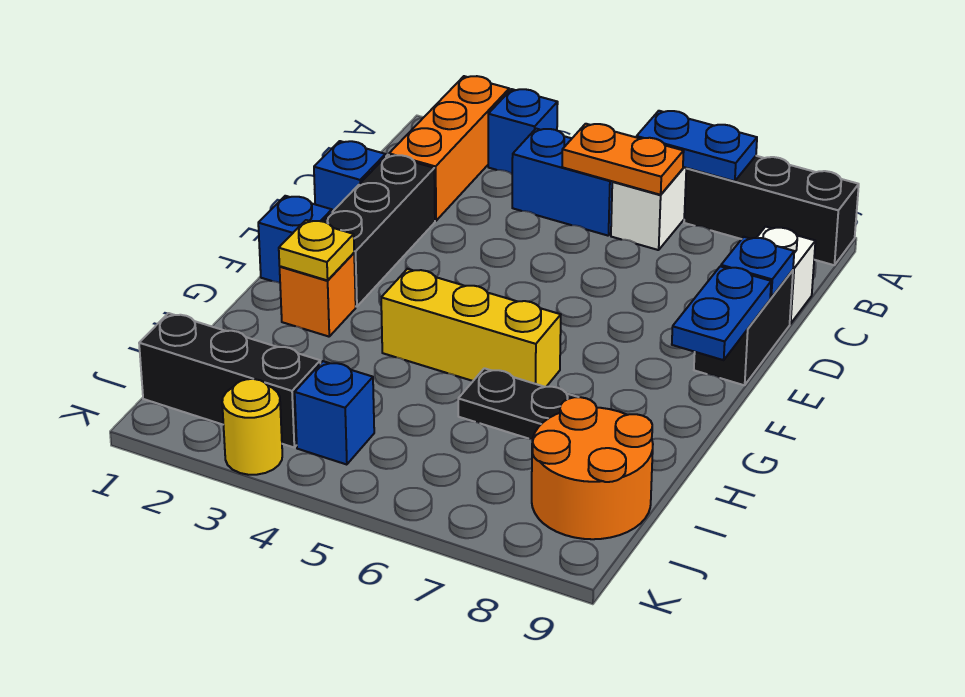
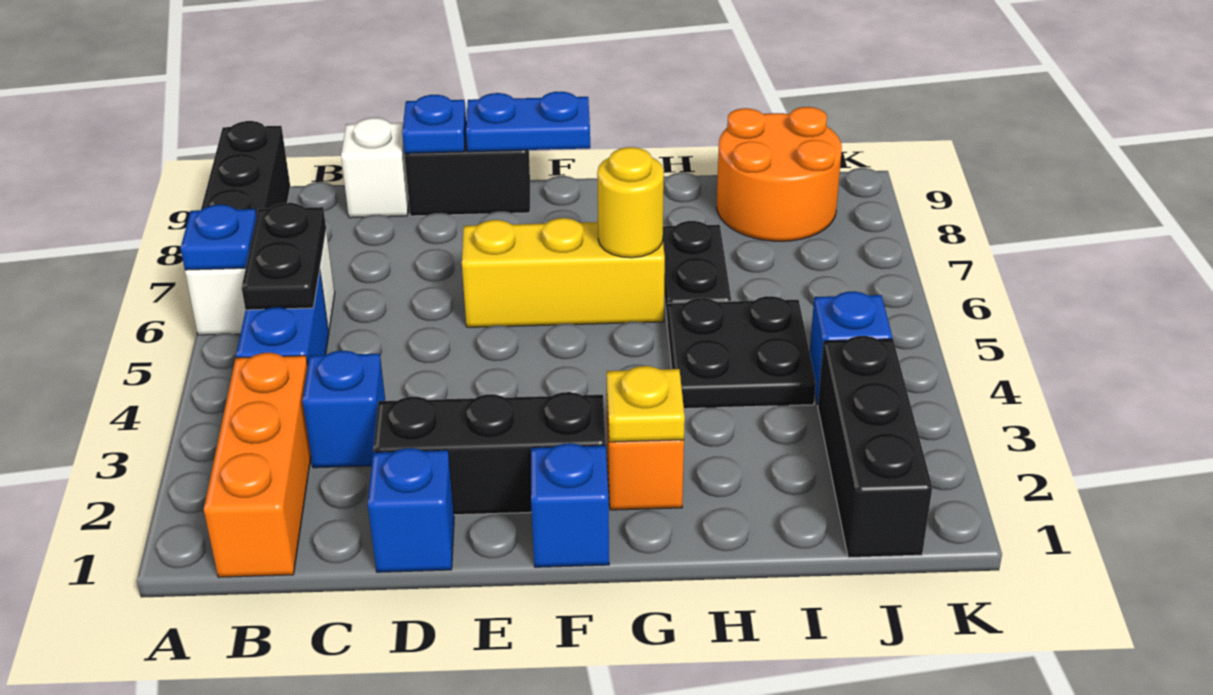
orange 1x3 brick [389,76,509,221] -> orange 1x3 brick turned to [204,353,311,577]
blue 1x1 brick [488,89,558,174] -> blue 1x1 brick moved to [303,351,385,468]
blue 1x2 plate [637,111,757,181] -> blue 1x1 plate [181,205,257,270]
orange 1x2 plate [562,124,684,195] -> black 1x2 plate [242,203,326,310]
yellow 1x3 brick [381,269,561,387] -> yellow 1x3 brick turned to [462,218,665,327]
none -> black 2x2 plate [667,296,816,409]
yellow 1x1 round brick [222,379,282,475] -> yellow 1x1 round brick moved to [597,147,664,258]

